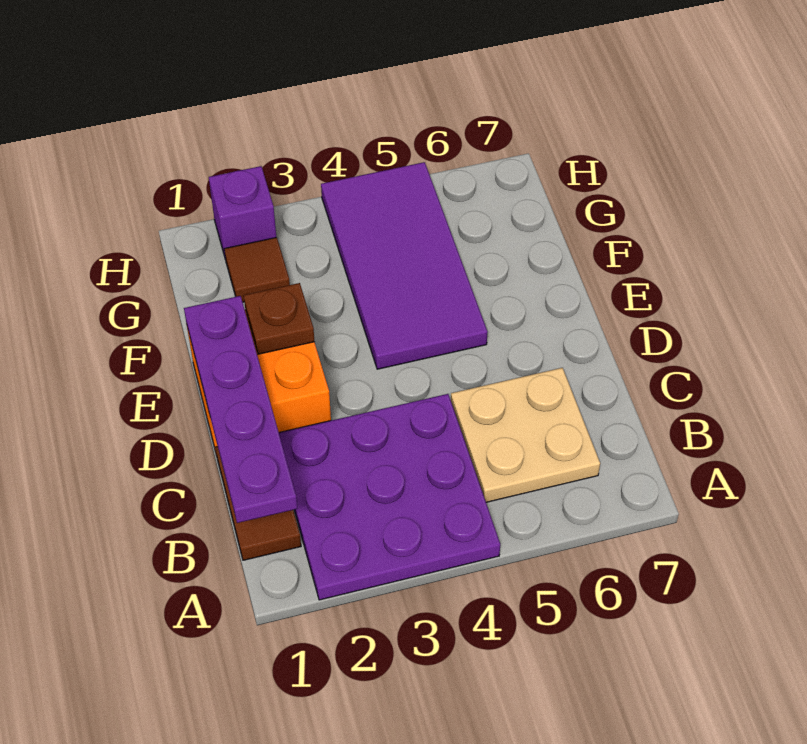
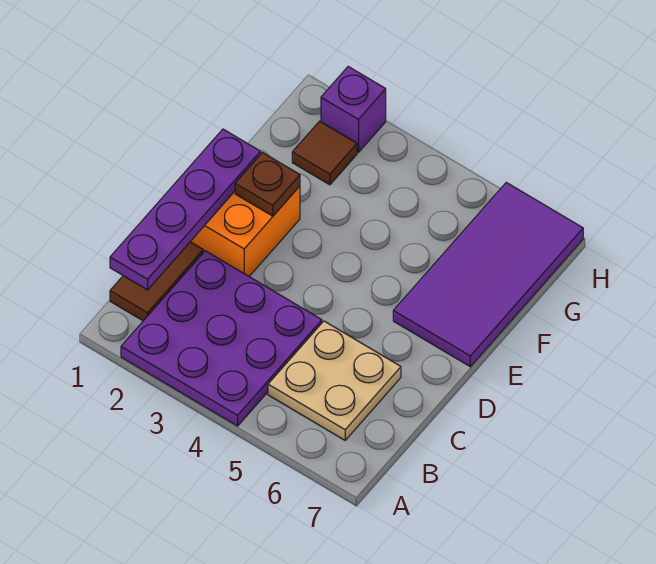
purple 2x4 tile [321,162,488,369] -> purple 2x4 tile moved to [393,183,583,367]

